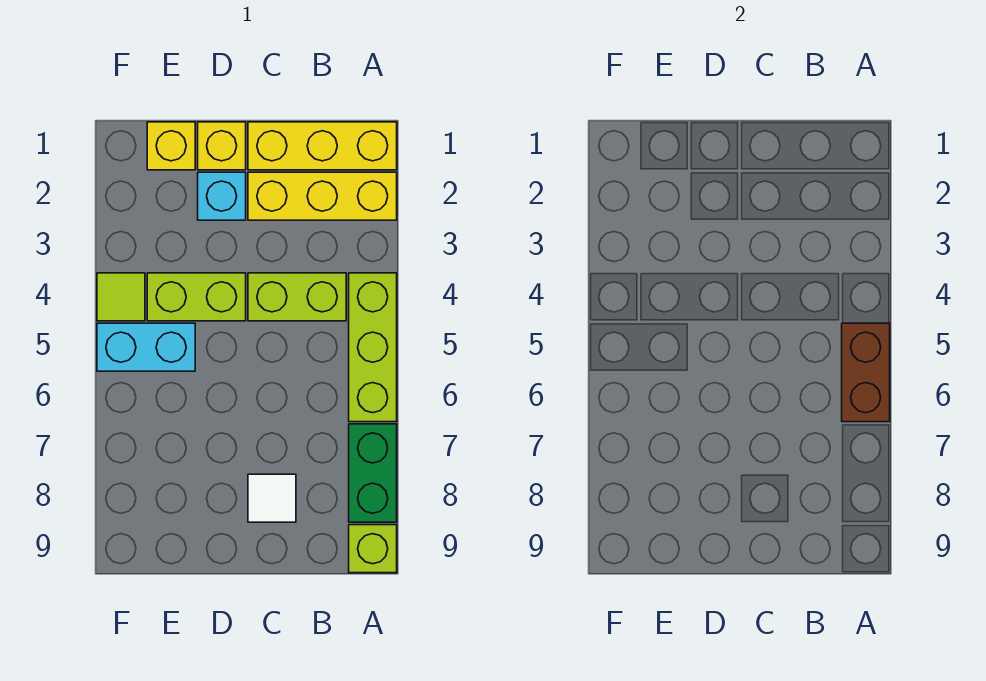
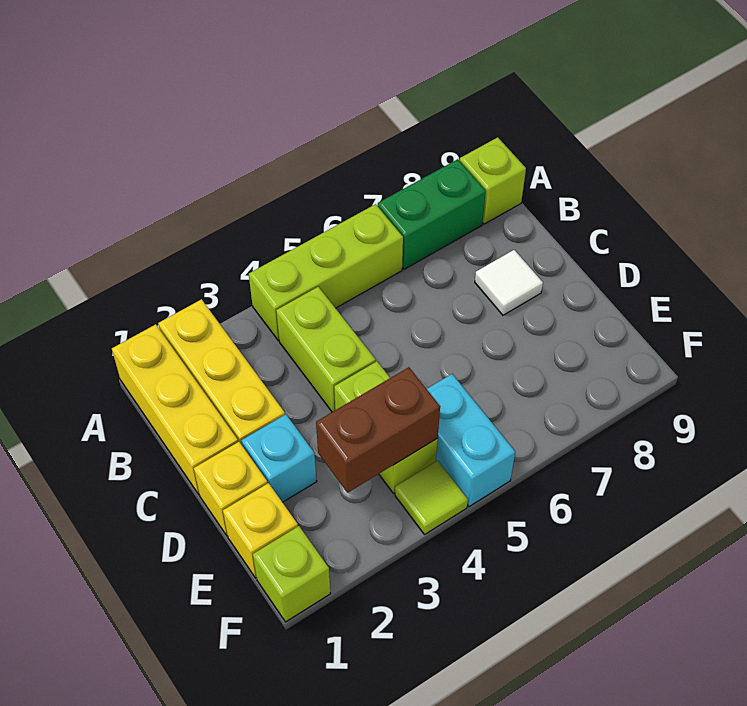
brown 1x2 brick [842,323,890,422] -> brown 1x2 brick moved to [316,367,440,493]
none -> lime 1x1 brick [253,526,331,622]

